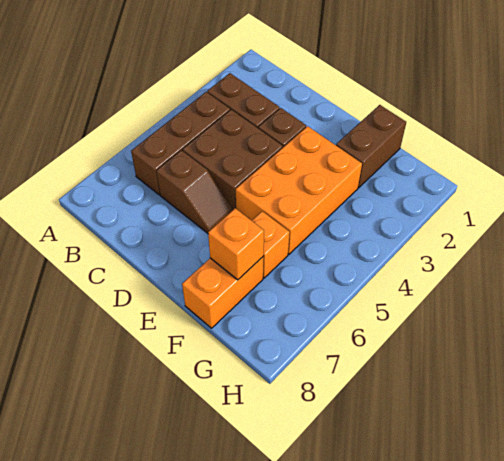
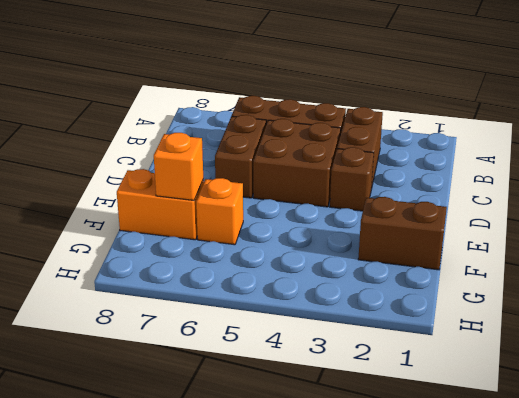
brown 1x2 slope [156,150,234,233] -> brown 1x2 brick [215,115,266,198]
orange 2x3 brick [236,126,362,254] -> none

